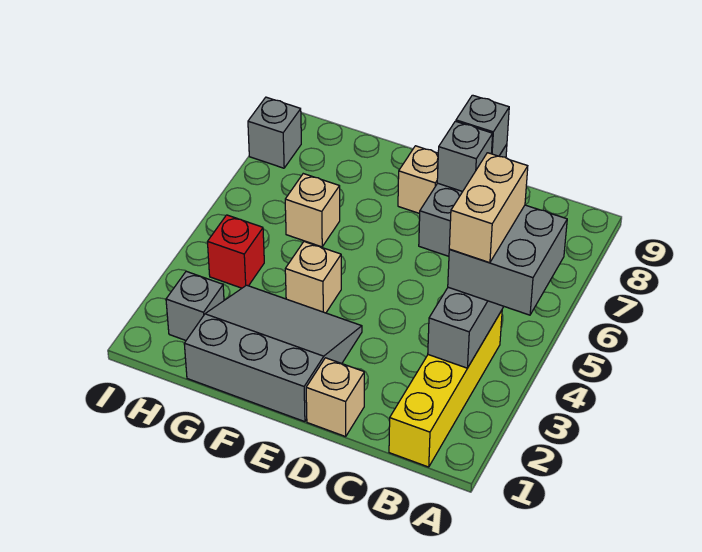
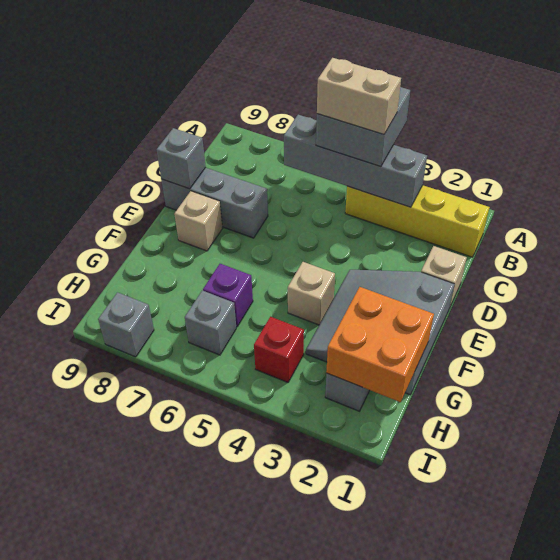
grey 1x1 brick [437,121,493,192] -> grey 1x1 brick moved to [185,290,236,355]
none -> orange 2x2 brick [326,287,434,402]
tan 1x1 brick [285,174,340,247] -> purple 1x1 brick [203,264,253,327]

